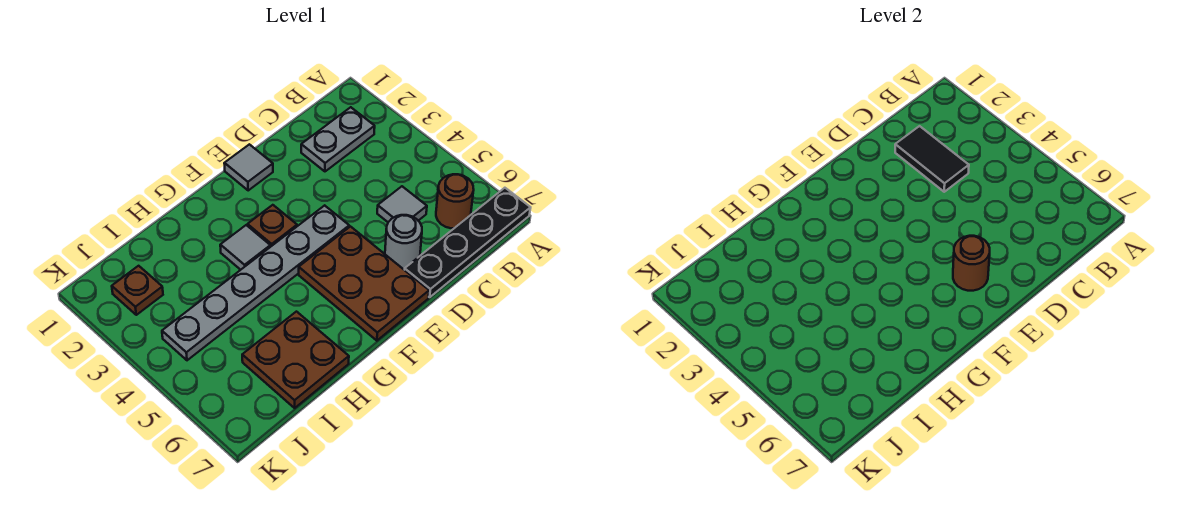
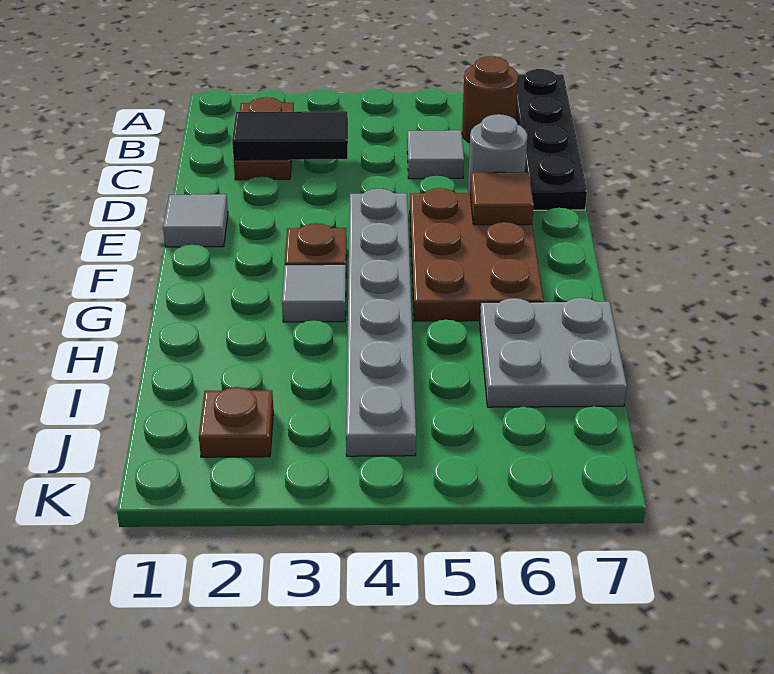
grey 1x2 plate [301,107,375,171] -> brown 1x2 plate [234,97,294,180]
brown 2x3 plate [299,227,429,341] -> brown 2x3 plate turned to [410,188,543,321]
brown 1x1 round brick [953,236,990,291] -> brown 1x1 tile [470,172,534,225]
brown 2x2 plate [242,312,349,408] -> grey 2x2 plate [480,298,627,407]

